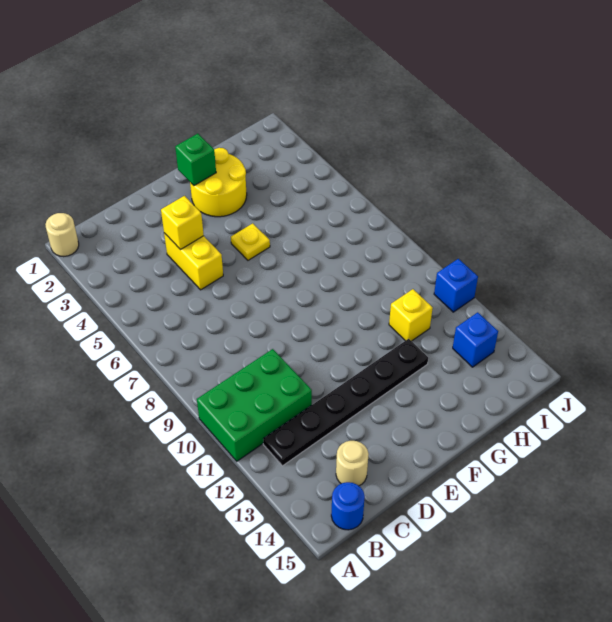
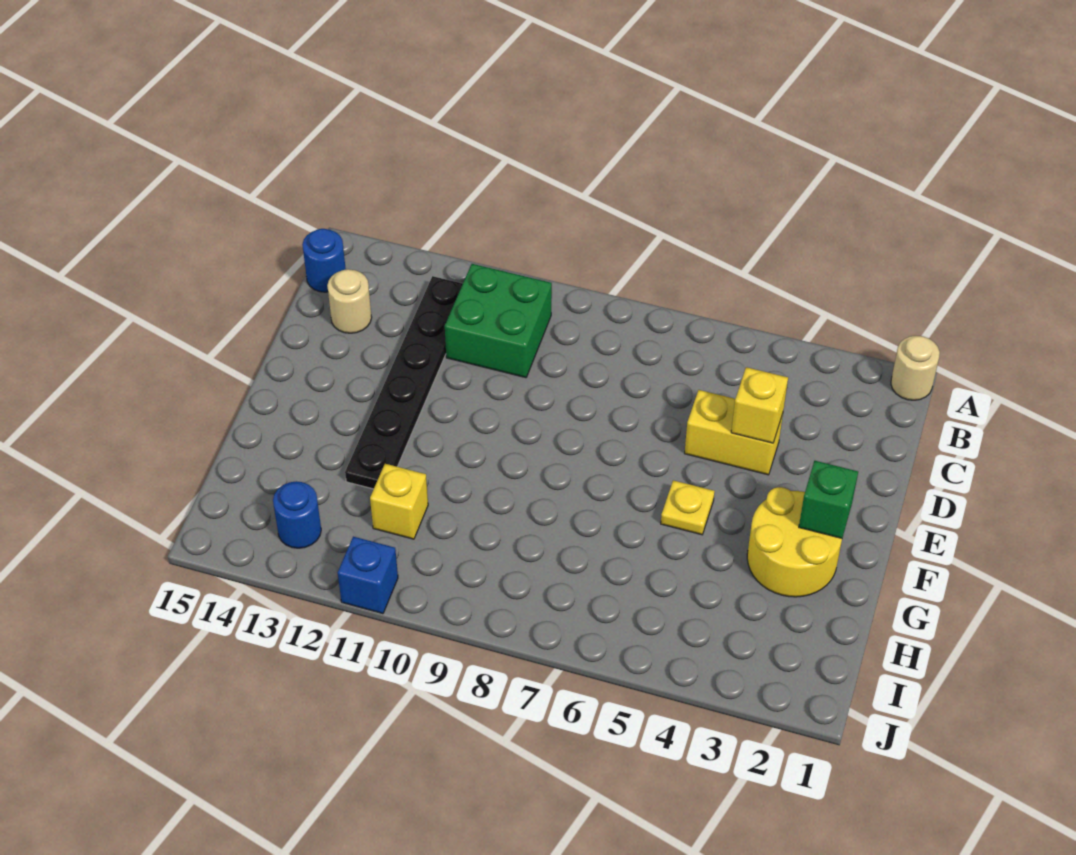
green 2x3 brick [197,349,312,461] -> green 2x2 brick [445,264,552,378]
blue 1x1 brick [453,312,498,367] -> blue 1x1 round brick [273,481,321,548]

